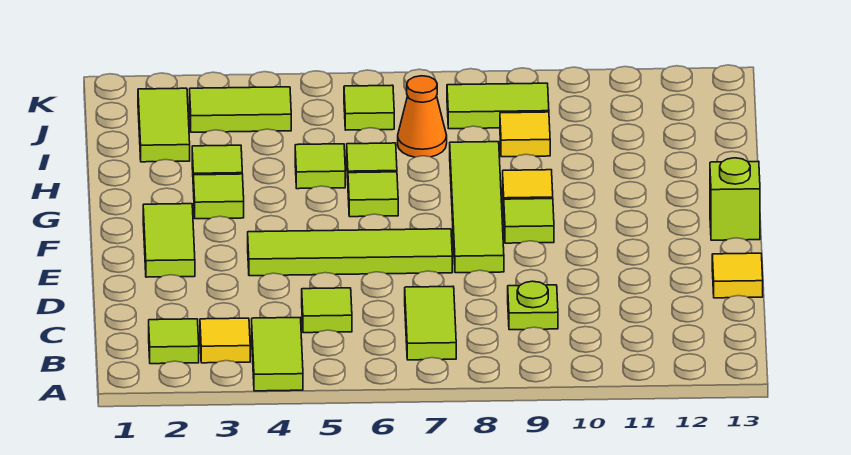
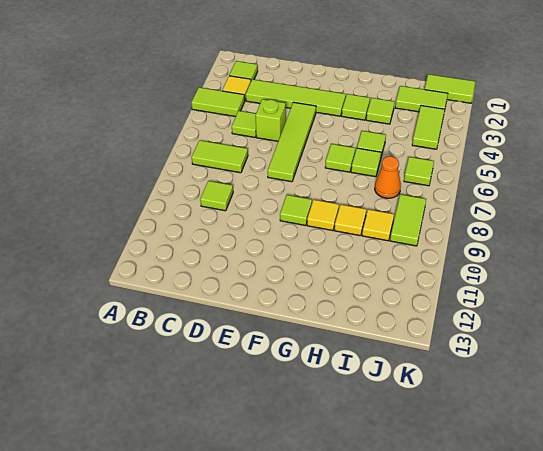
lime 1x1 plate [508,281,558,330] -> lime 1x1 tile [200,181,233,211]
yellow 1x1 tile [712,253,763,298] -> yellow 1x1 tile moved to [334,205,366,236]
lime 1x2 tile [143,204,195,277] -> lime 1x2 tile moved to [425,74,475,103]
lime 1x4 tile [450,142,504,273] -> lime 1x4 tile moved to [246,79,346,116]
lime 1x1 brick [710,158,760,240] -> lime 1x1 brick moved to [255,99,286,141]

